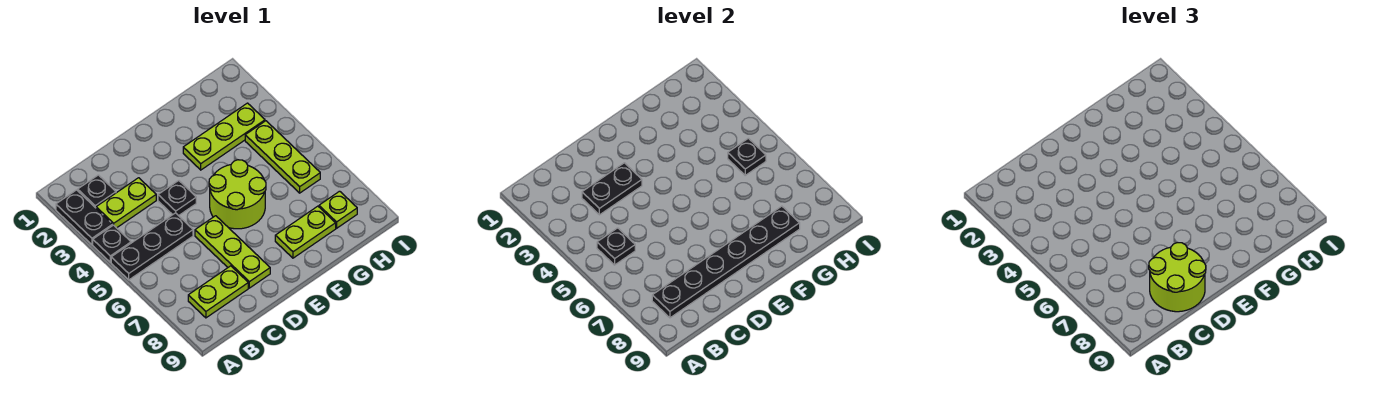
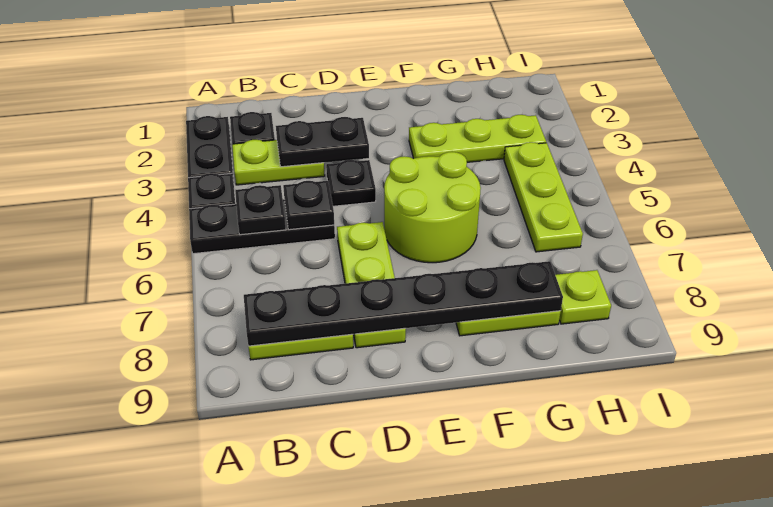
lime 2x2 round brick [1149,243,1206,312] -> none
black 1x1 plate [728,138,766,175] -> black 1x1 plate moved to [283,181,334,230]

